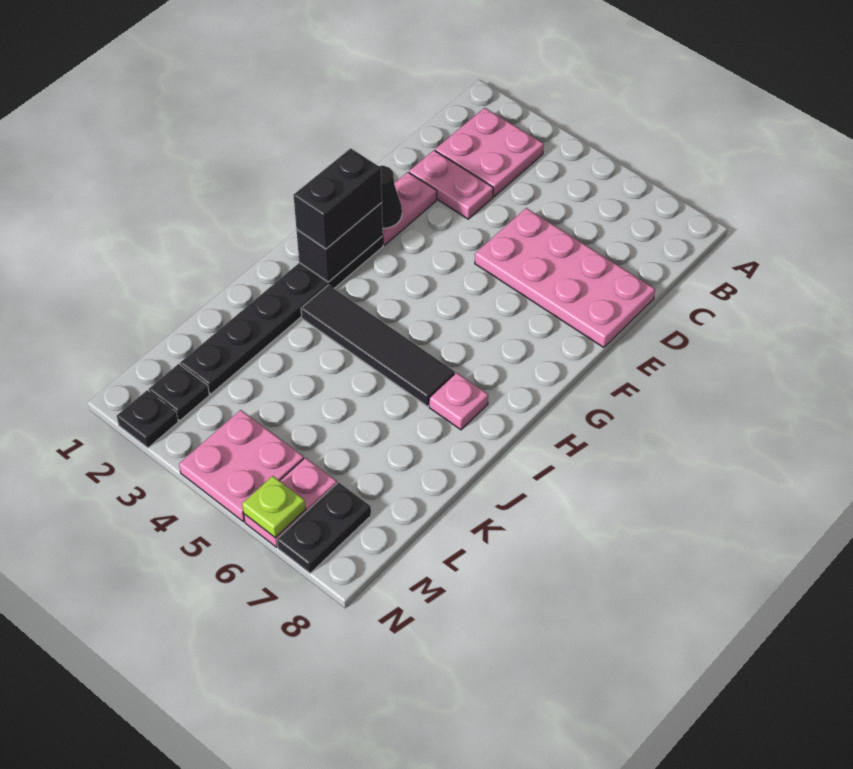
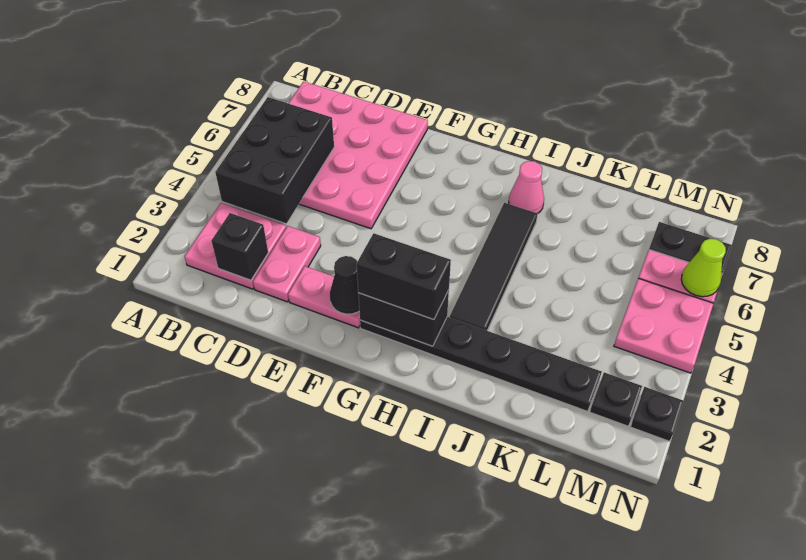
none -> black 2x3 brick [215,97,334,223]
none -> black 1x1 brick [211,213,268,280]
pink 2x4 plate [475,208,655,348] -> pink 4x4 plate [289,81,428,229]
pink 1x1 plate [429,373,488,430] -> pink 1x1 cone [509,161,544,213]
lime 1x1 plate [242,476,306,538] -> lime 1x1 cone [681,239,726,297]

